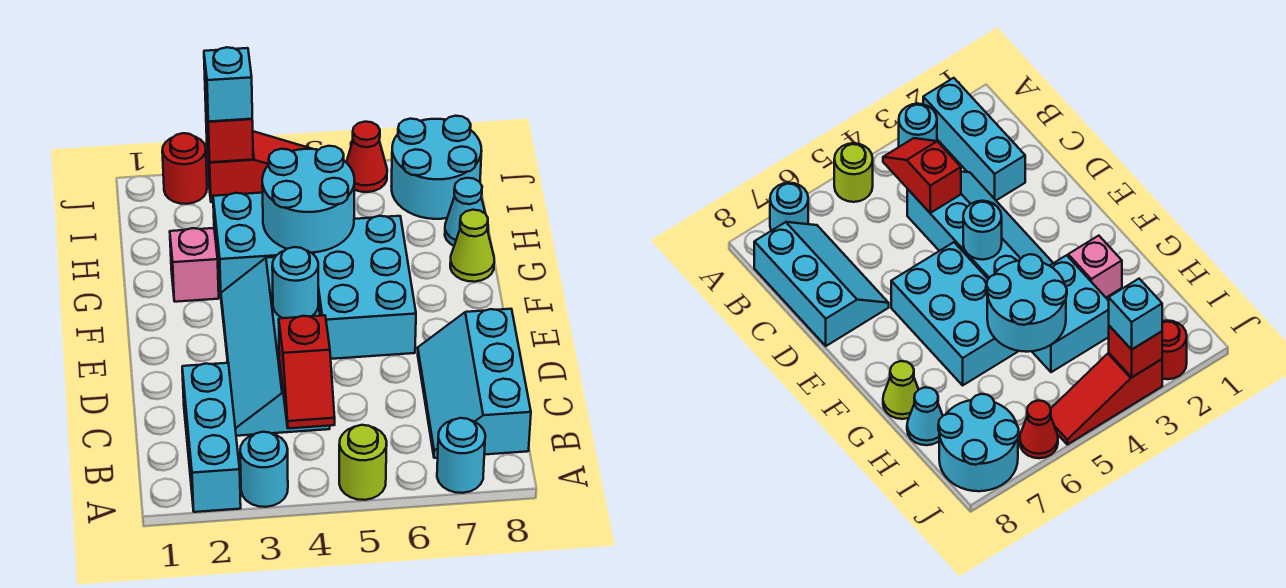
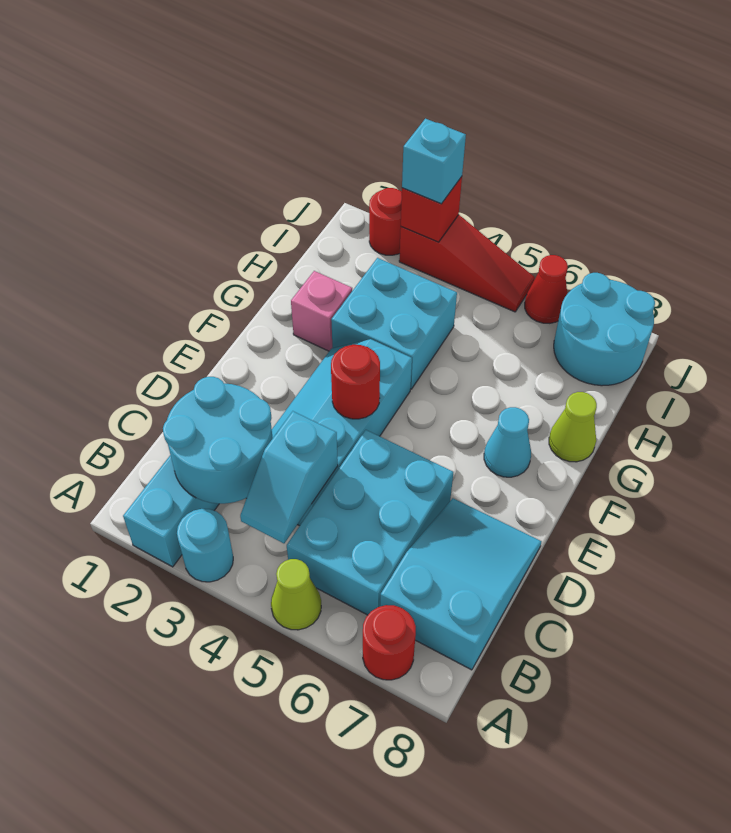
lime 1x1 round brick [339,425,387,500] -> lime 1x1 cone [271,559,321,630]
cyan 1x1 round brick [437,418,485,493] -> red 1x1 round brick [363,605,416,680]
red 1x2 slope [279,315,335,428] -> cyan 1x2 slope [240,411,338,543]
cyan 2x3 slope [418,309,531,458] -> cyan 2x3 slope turned to [380,498,542,670]
cyan 1x1 round brick [272,247,318,318] -> red 1x1 round brick [331,345,380,419]
cyan 2x3 brick [312,216,416,359] -> cyan 2x3 brick moved to [287,430,453,615]
cyan 2x2 round brick [262,146,354,253] -> cyan 2x2 round brick moved to [163,377,273,504]
cyan 1x1 cone [445,178,488,246] -> cyan 1x1 cone moved to [484,407,531,477]

